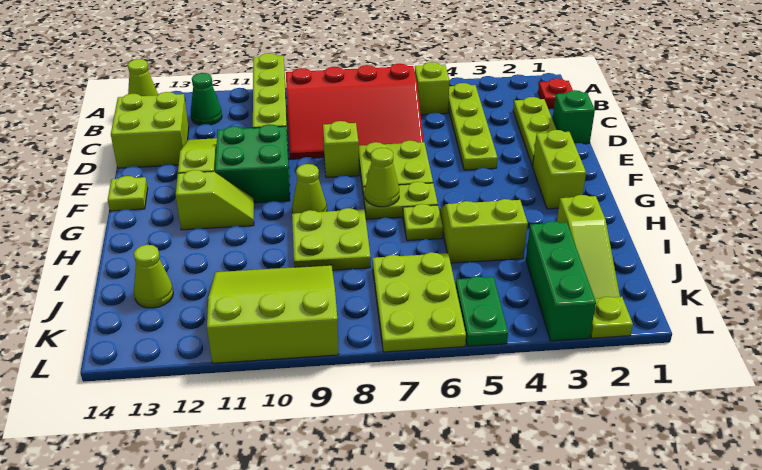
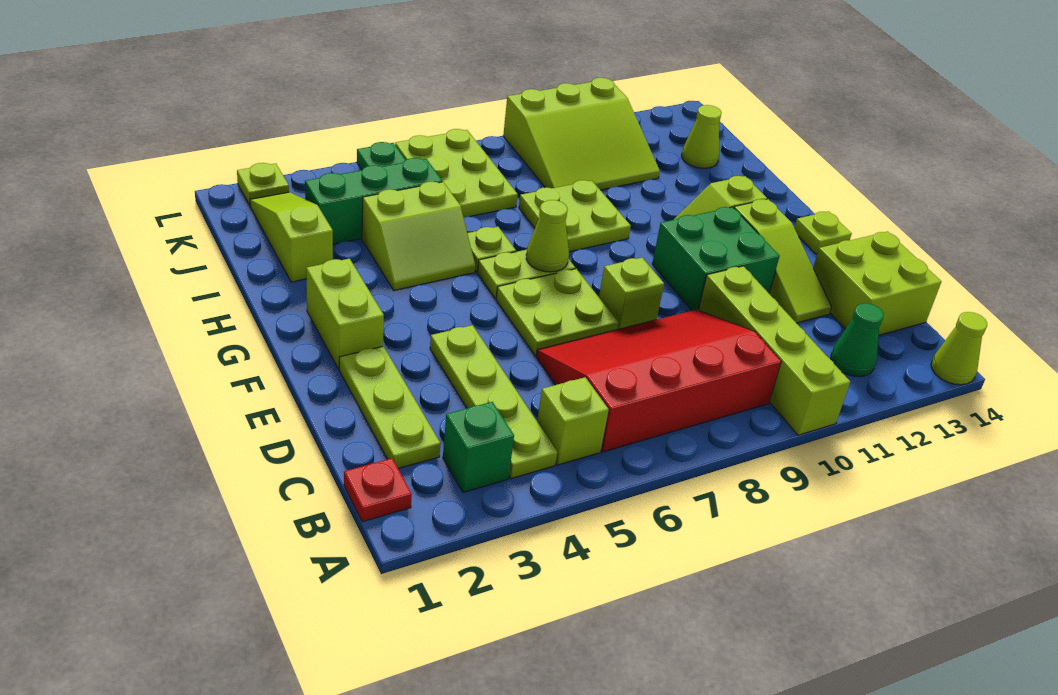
green 1x1 brick [553,90,595,144] -> green 1x1 brick moved to [443,402,514,492]
lime 1x1 cone [292,164,327,213] -> none
green 1x3 brick [526,221,596,341] -> green 1x3 brick turned to [305,158,442,244]

